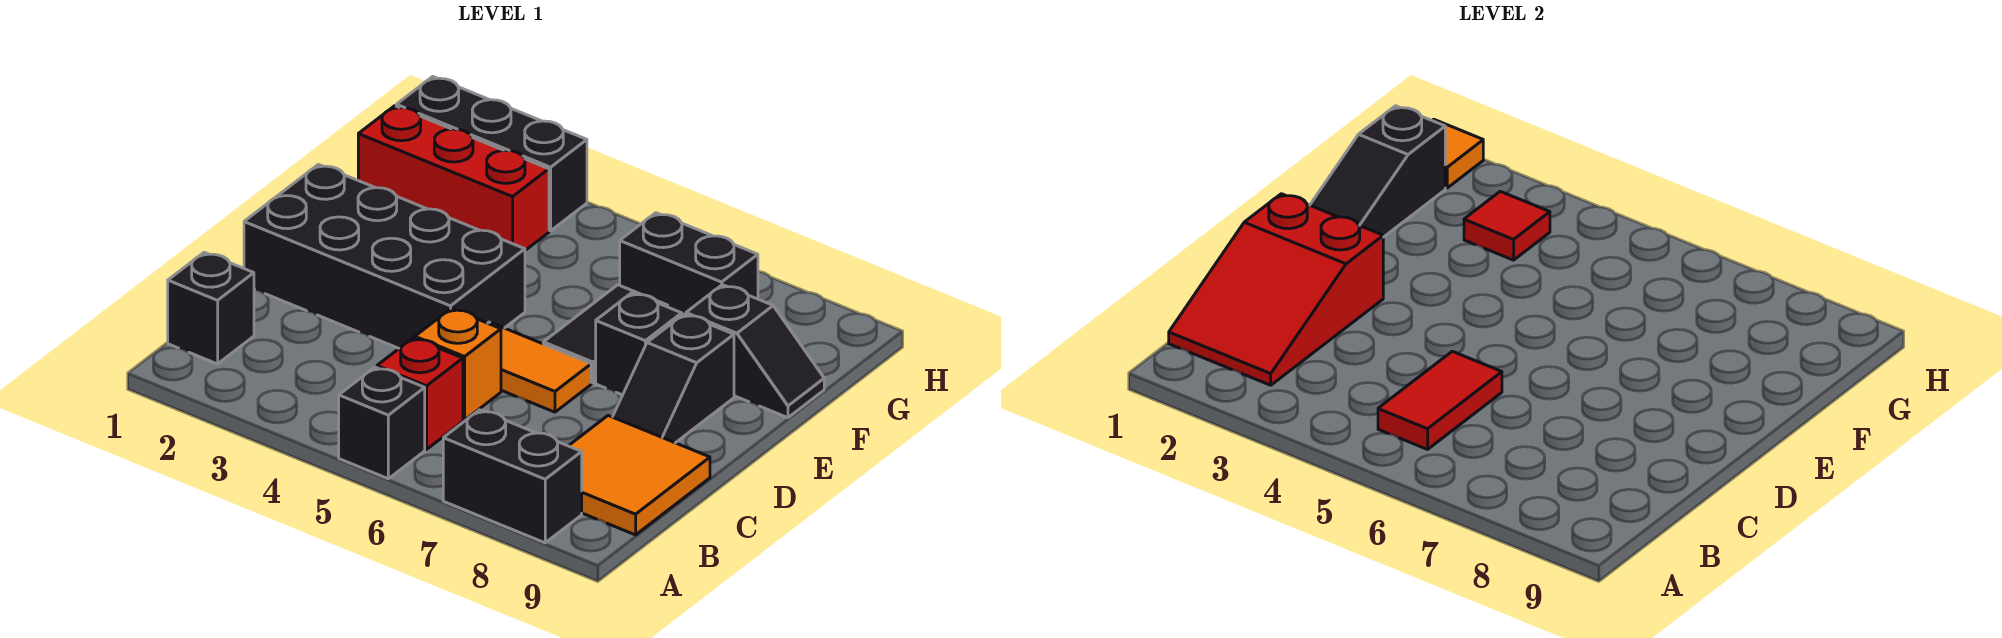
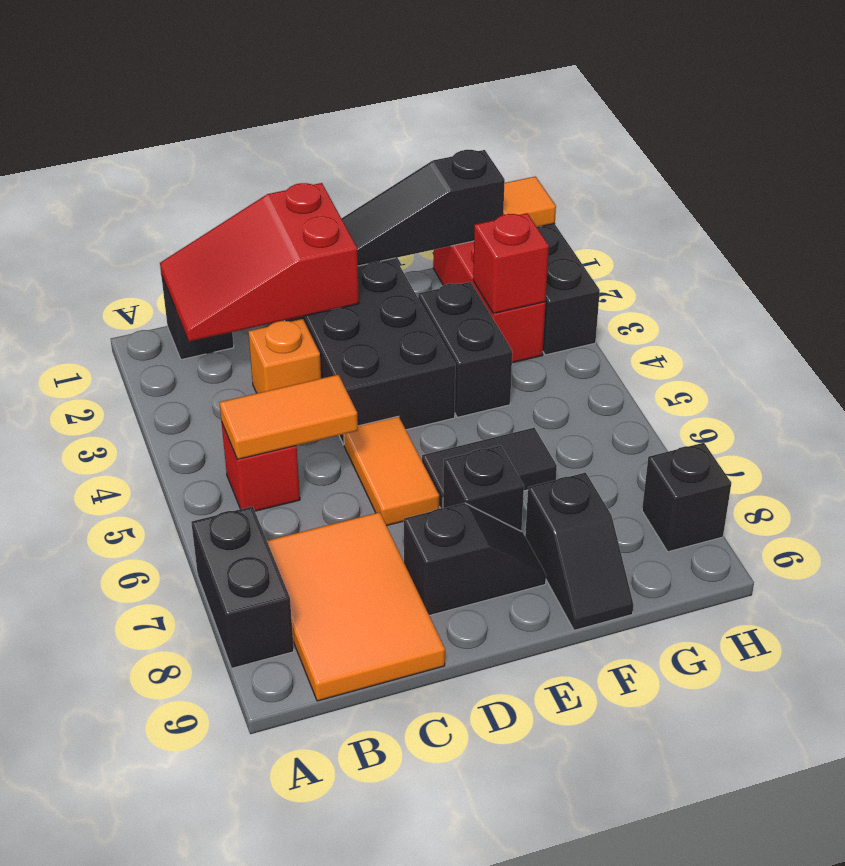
black 1x1 brick [339,367,425,479] -> black 1x1 brick moved to [642,443,731,552]
red 1x2 tile [1378,351,1502,449] -> orange 1x2 tile [220,375,358,459]
orange 2x2 tile [569,416,710,535] -> orange 2x3 tile [267,512,445,701]
orange 1x1 brick [415,309,501,420] -> orange 1x1 brick moved to [248,319,321,393]
black 1x2 slope [613,314,734,443] -> black 1x2 slope turned to [404,503,546,616]
red 1x1 tile [1464,191,1550,260] -> red 1x1 brick [473,213,549,313]
black 1x2 brick [620,213,758,315] -> black 1x2 brick moved to [418,282,512,417]

